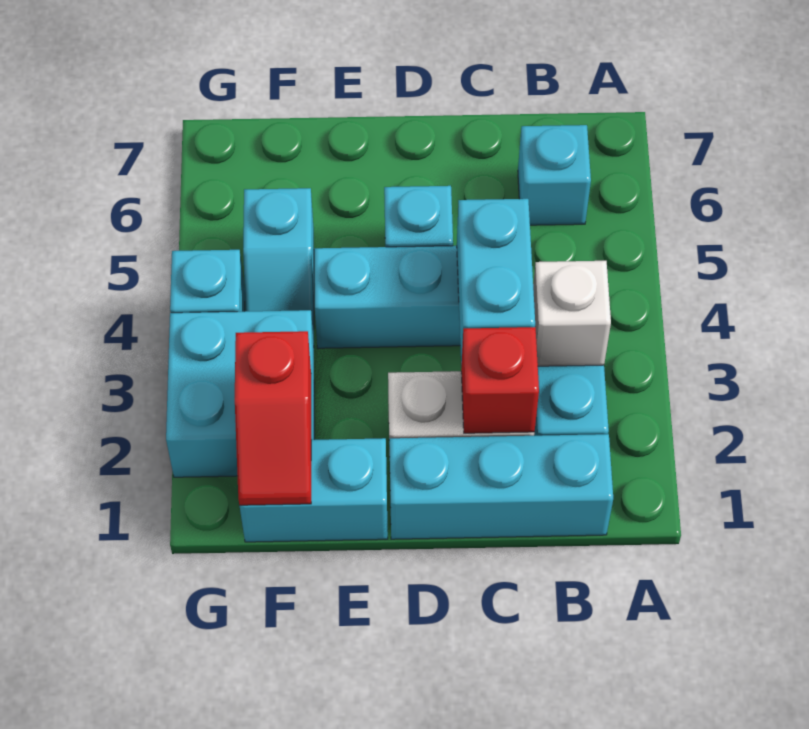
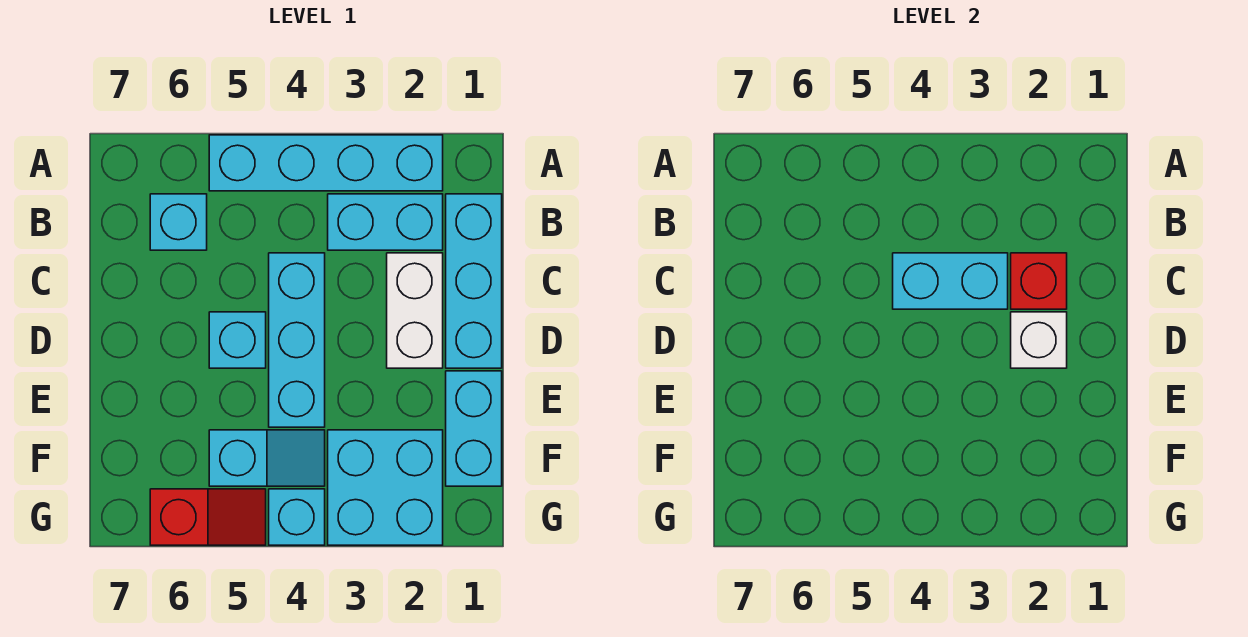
none -> cyan 1x4 brick [209,135,443,191]
white 1x1 brick [533,261,611,366] -> white 1x1 brick moved to [1011,312,1067,368]
red 1x2 slope [235,331,312,505] -> red 1x2 slope moved to [150,489,266,545]

